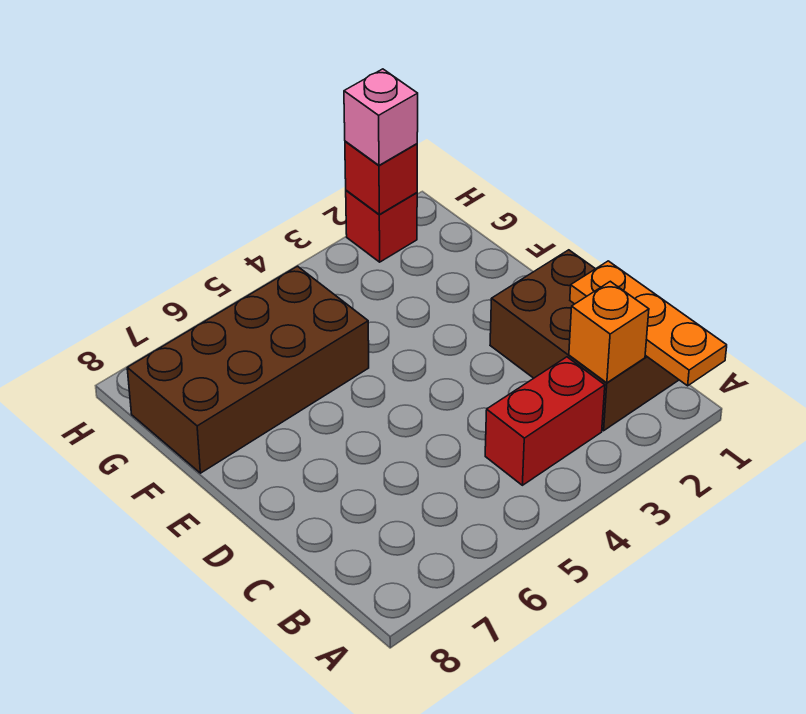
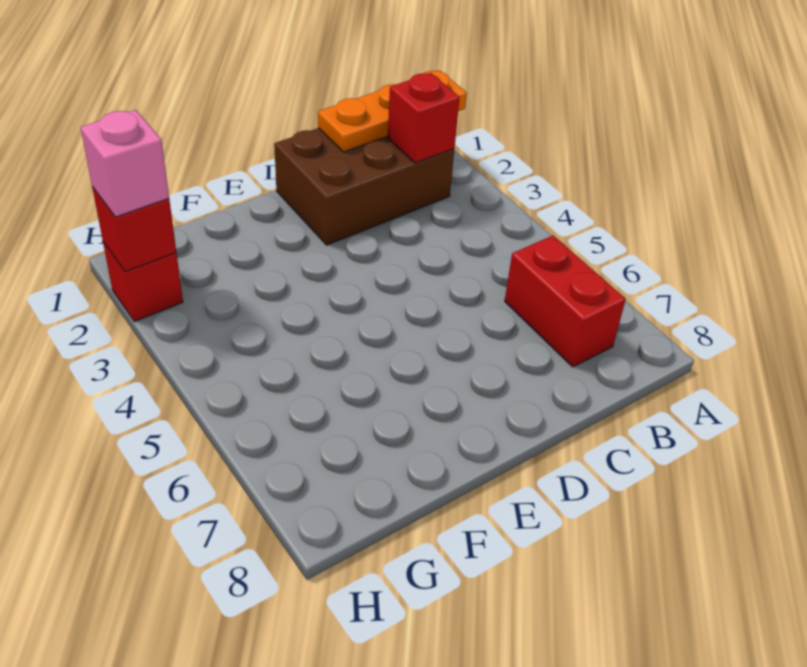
orange 1x1 brick [569,281,649,383] -> red 1x1 brick [388,73,460,163]
red 1x2 brick [485,357,605,485] -> red 1x2 brick moved to [505,236,626,367]
brown 2x4 brick [127,266,369,473] -> none

